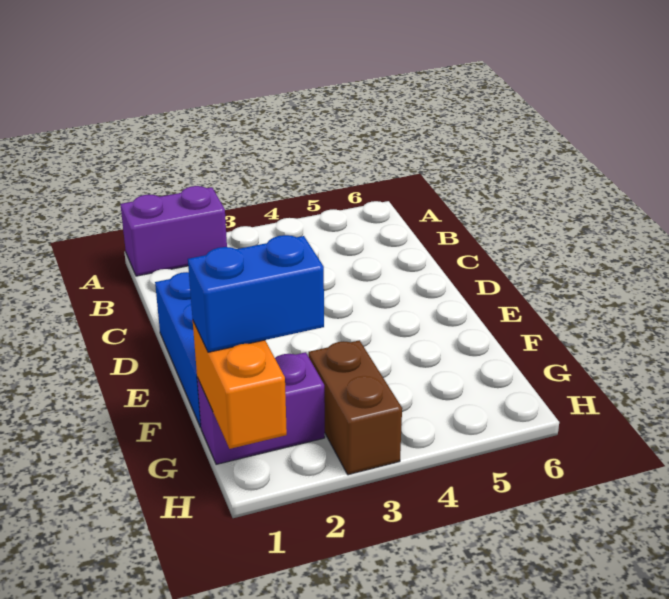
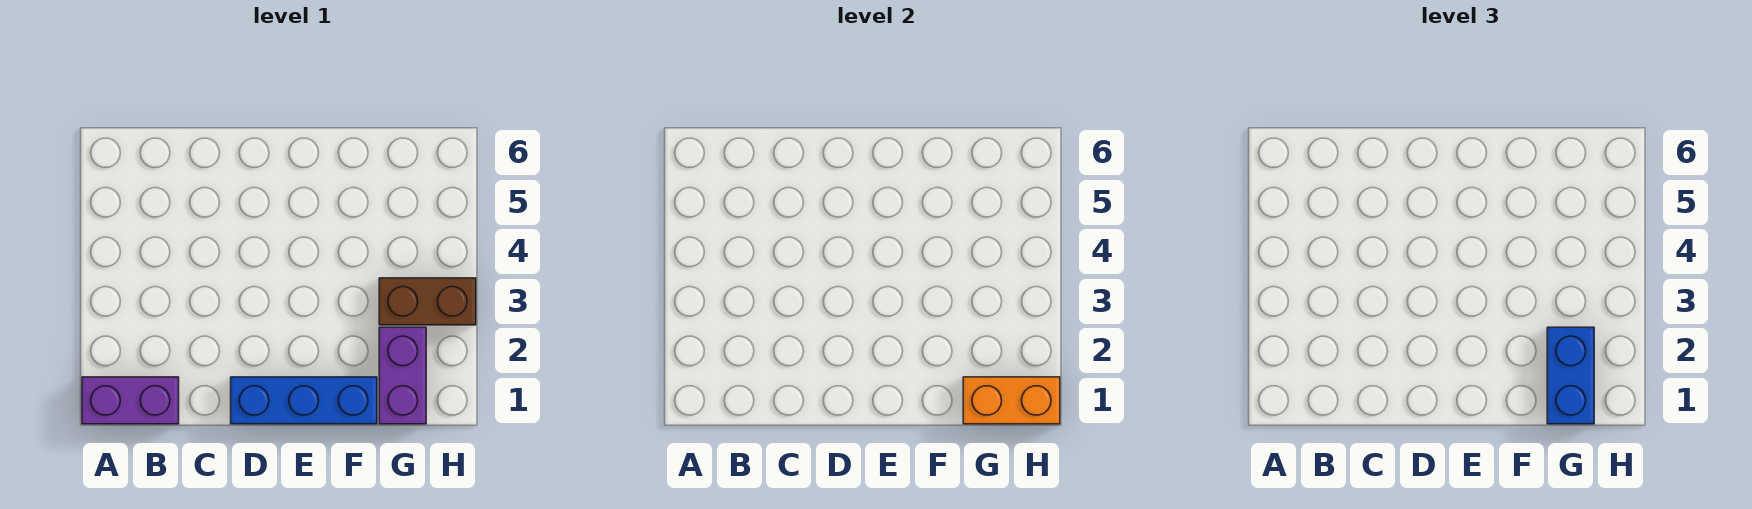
purple 1x2 brick [120,186,227,276] -> purple 1x2 brick turned to [82,377,179,424]

